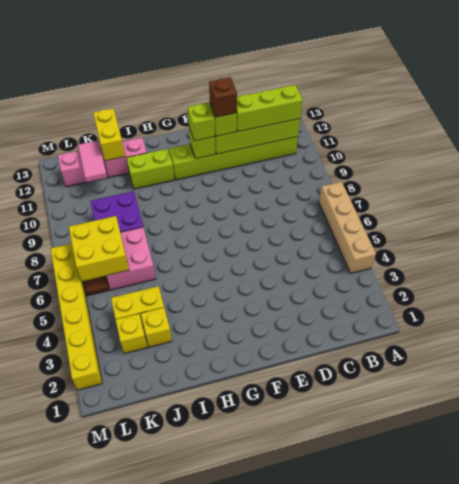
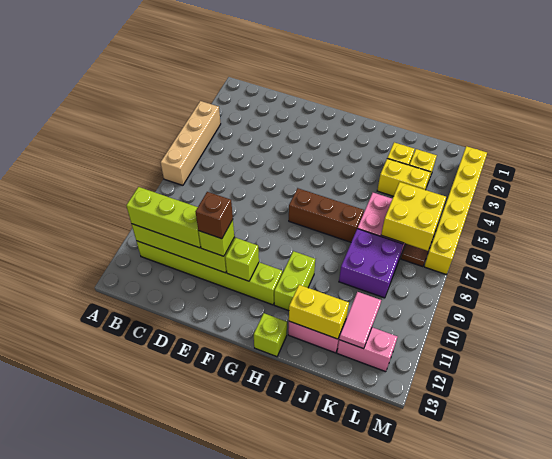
lime 1x1 brick [188,102,215,141] -> lime 1x1 brick moved to [254,313,287,357]
none -> brown 1x3 brick [289,188,364,242]
lime 1x2 brick [127,149,175,189] -> lime 1x2 brick turned to [274,251,315,311]
yellow 1x2 brick [93,108,125,161] -> yellow 1x2 brick turned to [289,285,349,339]

